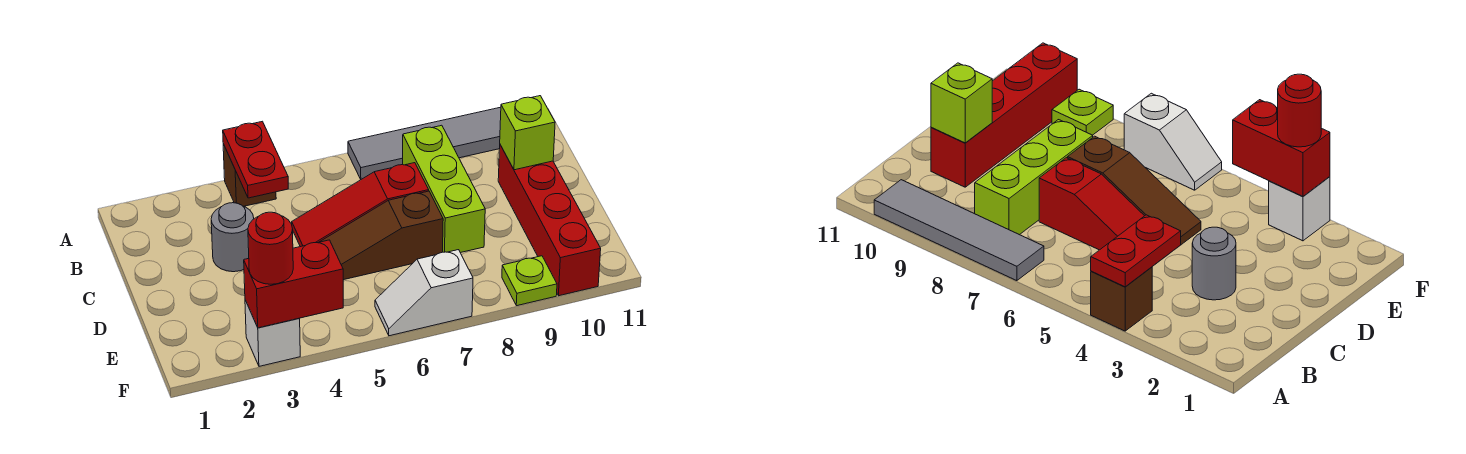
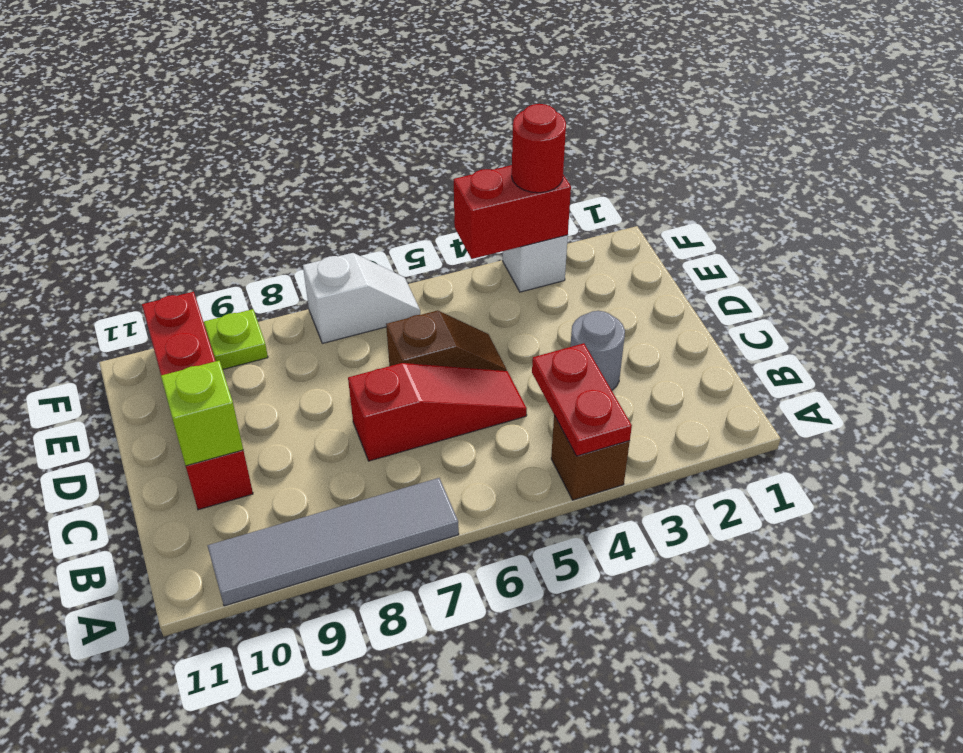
lime 1x3 brick [403,125,485,253] -> none
brown 1x3 slope [320,191,443,280] -> brown 1x2 slope [386,310,507,371]

